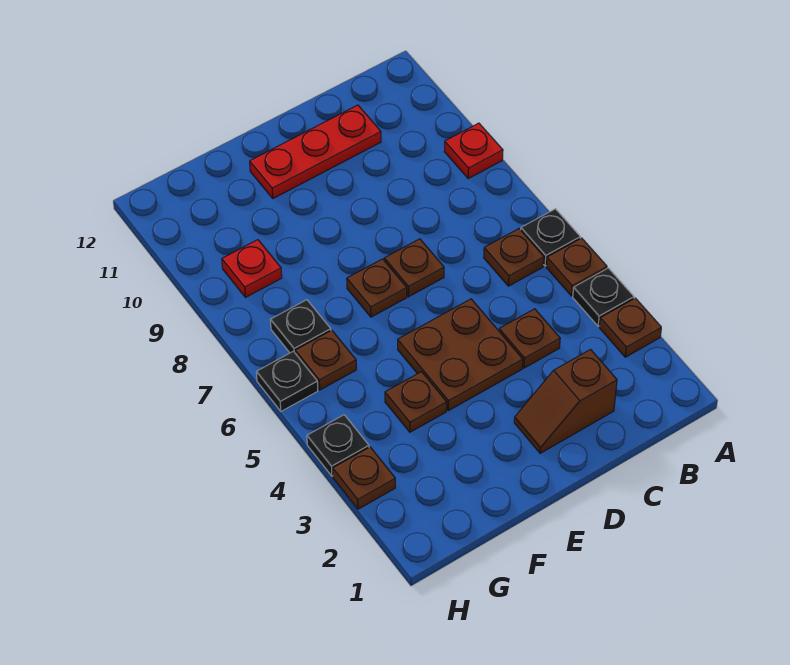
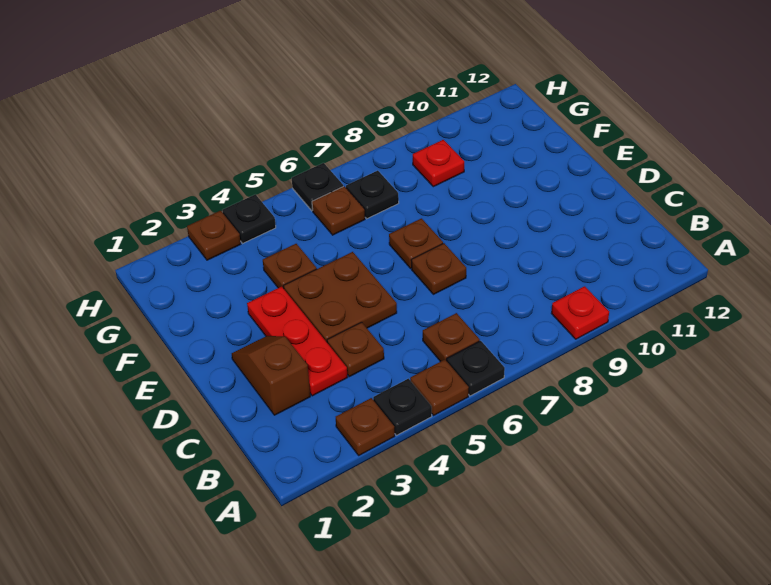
red 1x3 plate [250,105,381,198] -> red 1x3 plate moved to [247,286,348,396]

